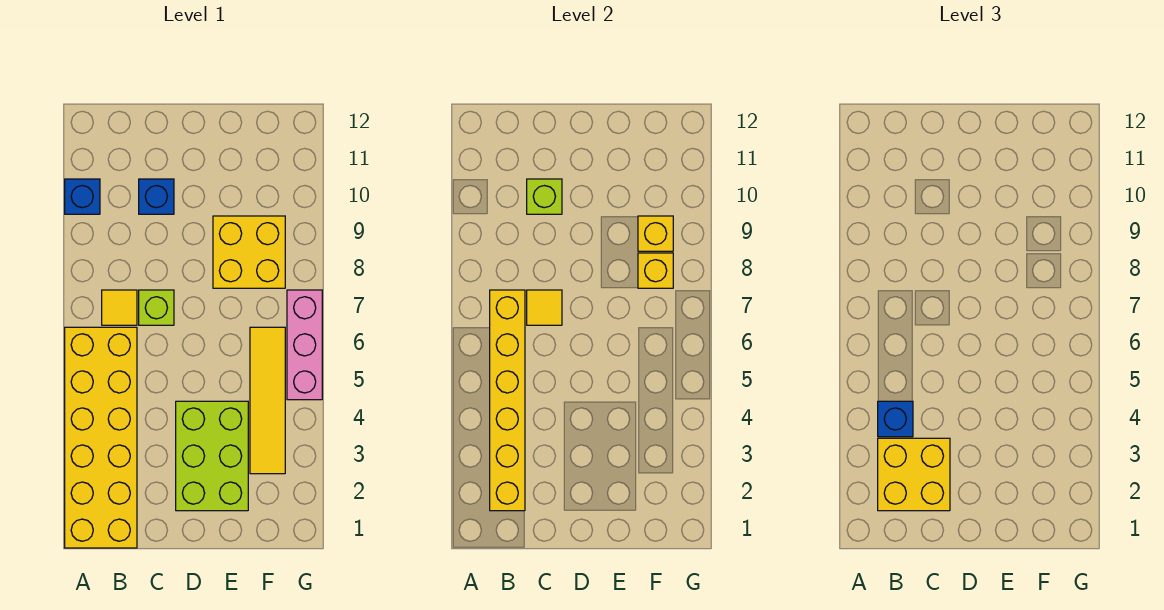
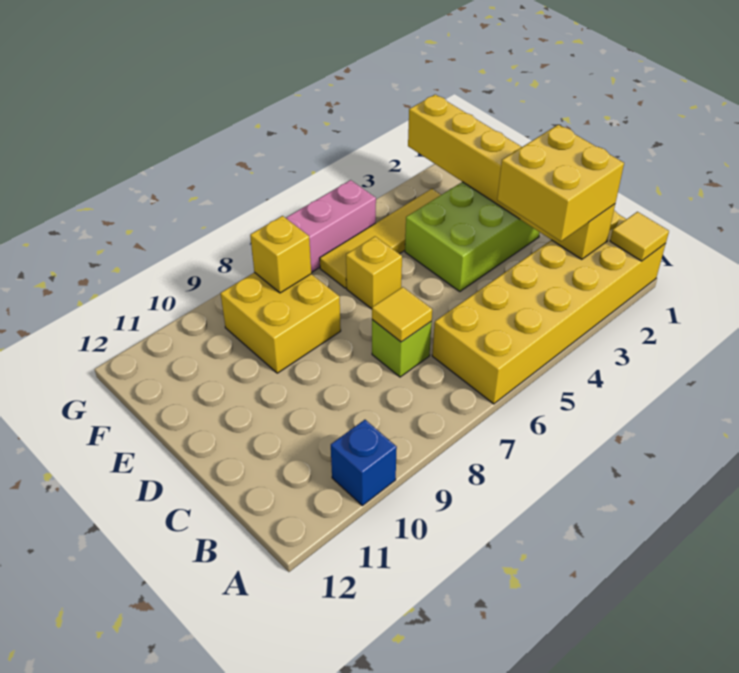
yellow 1x6 brick [490,290,525,511] -> yellow 1x6 brick turned to [408,94,615,259]
blue 1x1 brick [878,401,913,437] -> none
yellow 1x1 tile [102,290,137,325] -> yellow 1x1 tile moved to [610,212,669,261]
blue 1x1 brick [139,179,174,214] -> none
lime 1x1 brick [527,179,562,214] -> none
yellow 1x1 brick [638,216,673,251] -> yellow 1x1 brick moved to [346,237,402,309]

